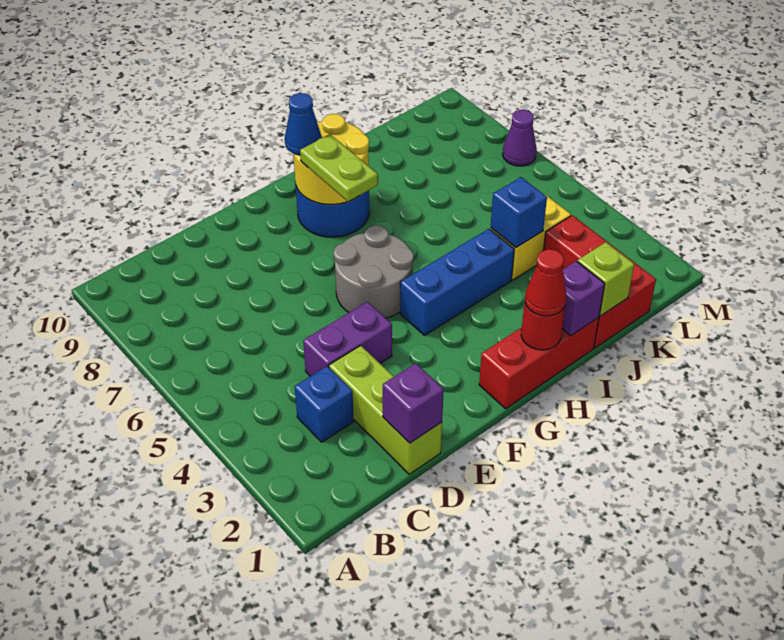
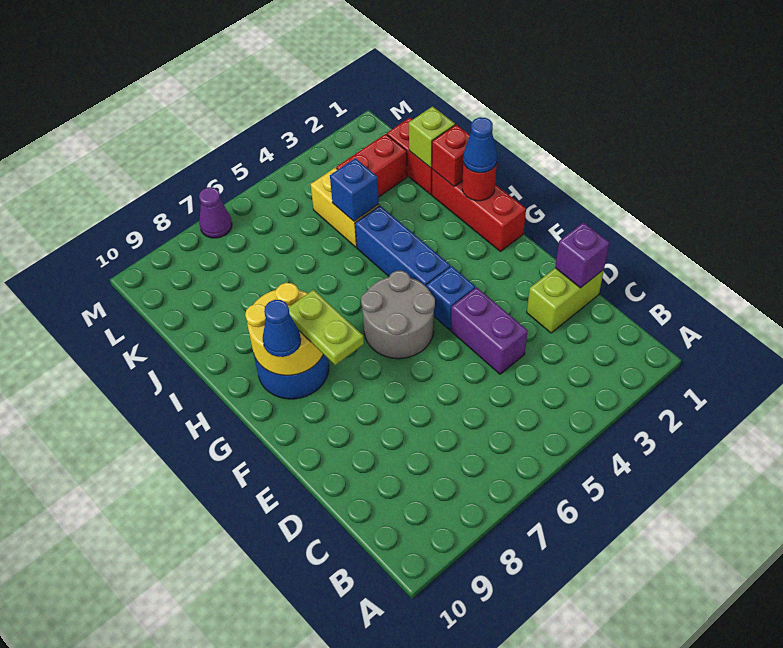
blue 1x1 brick [295,366,354,442] -> blue 1x1 brick moved to [426,266,475,330]
lime 1x3 brick [329,346,442,474] -> lime 1x2 brick [527,268,604,333]
lime 1x2 plate [300,134,378,202] -> lime 1x2 plate turned to [289,290,364,365]
red 1x1 cone [525,249,566,316] -> blue 1x1 cone [463,117,497,173]
purple 1x1 brick [562,261,605,336] -> red 1x1 brick [432,125,470,186]

